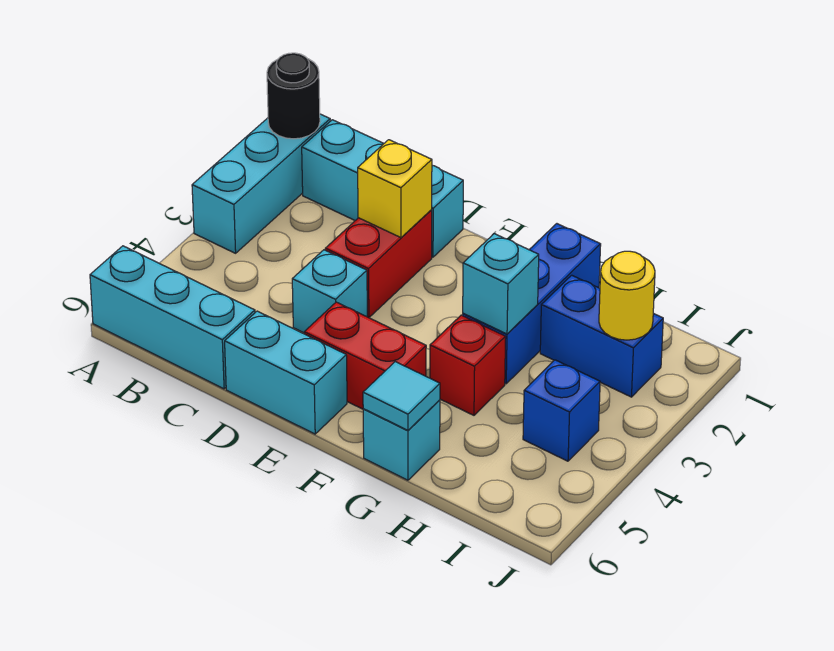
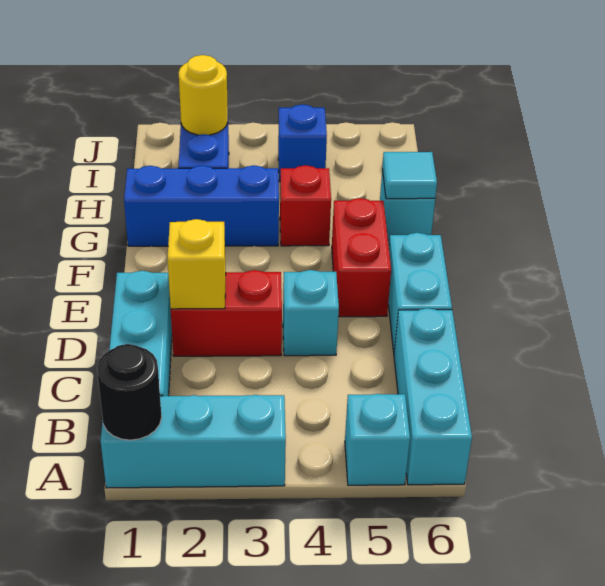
cyan 1x1 brick [463,234,539,334] -> cyan 1x1 brick moved to [345,394,410,485]

